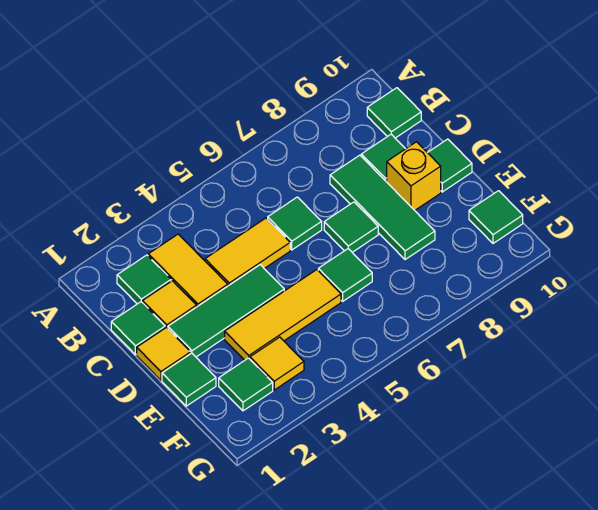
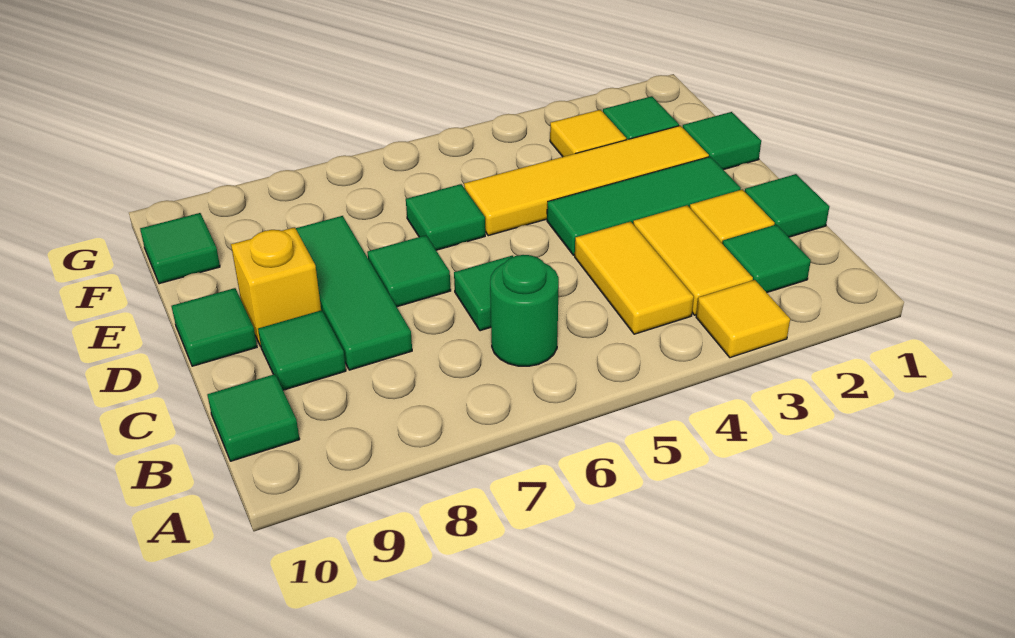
none -> green 1x1 round brick [490,255,559,366]
yellow 1x2 tile [205,218,290,286] -> yellow 1x2 tile turned to [575,222,694,334]
yellow 1x1 tile [137,327,191,380] -> yellow 1x1 tile moved to [696,280,790,358]
yellow 1x3 tile [225,270,341,360] -> yellow 1x4 tile [464,126,709,236]

